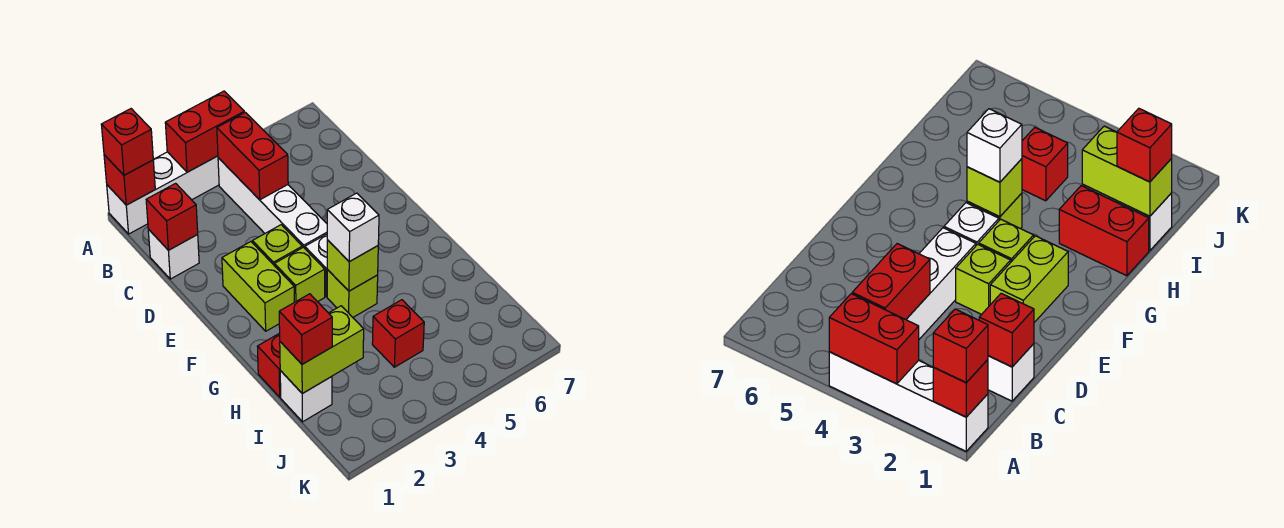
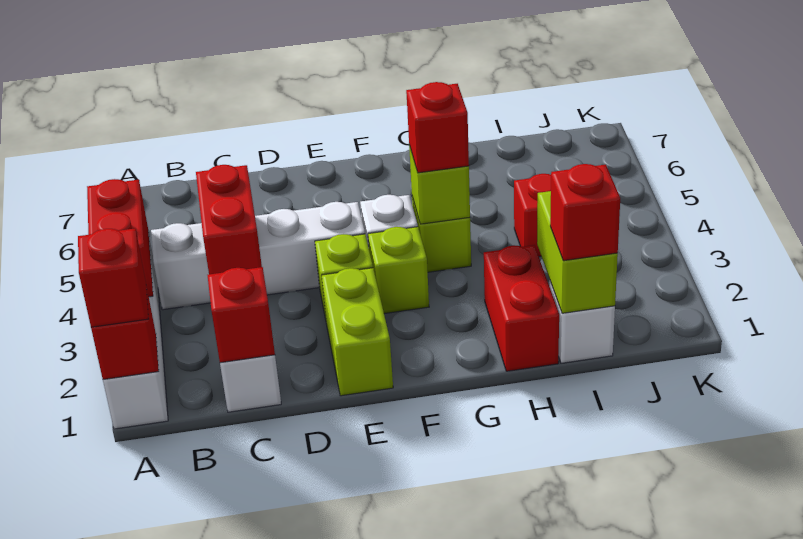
red 1x2 brick [217,112,288,200] -> red 1x2 brick turned to [196,165,262,274]
lime 1x2 brick [222,242,294,331] -> lime 1x2 brick turned to [321,268,393,396]
white 1x1 brick [327,193,379,262] -> red 1x1 brick [406,82,469,173]

